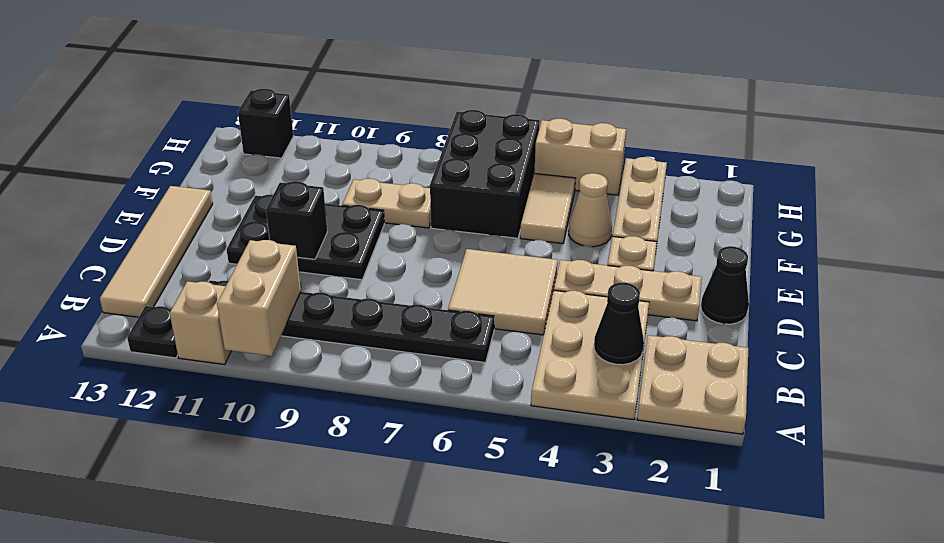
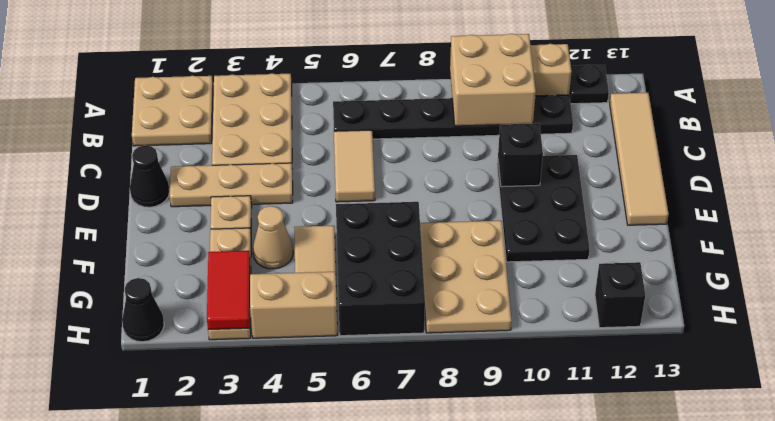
tan 1x2 brick [217,240,301,356] -> tan 2x2 brick [450,34,536,126]
black 1x1 cone [594,283,644,365] -> black 1x1 cone moved to [122,278,164,342]
tan 2x2 tile [448,249,558,335] -> tan 1x2 tile [334,130,375,202]
black 2x3 plate [226,195,384,280] -> black 2x3 plate turned to [497,155,590,262]
tan 1x2 plate [342,179,431,228] -> tan 2x3 plate [420,221,512,333]
none -> red 1x2 tile [207,251,250,330]

